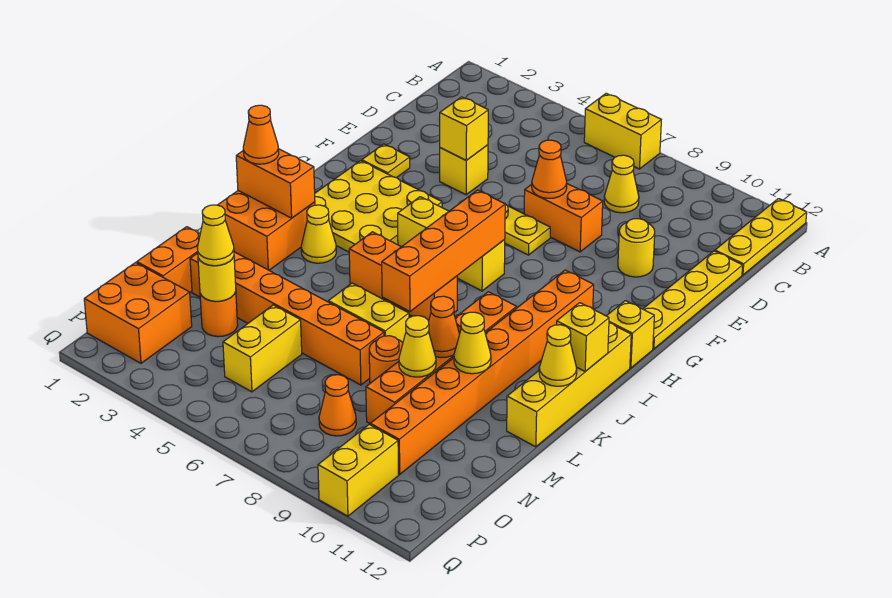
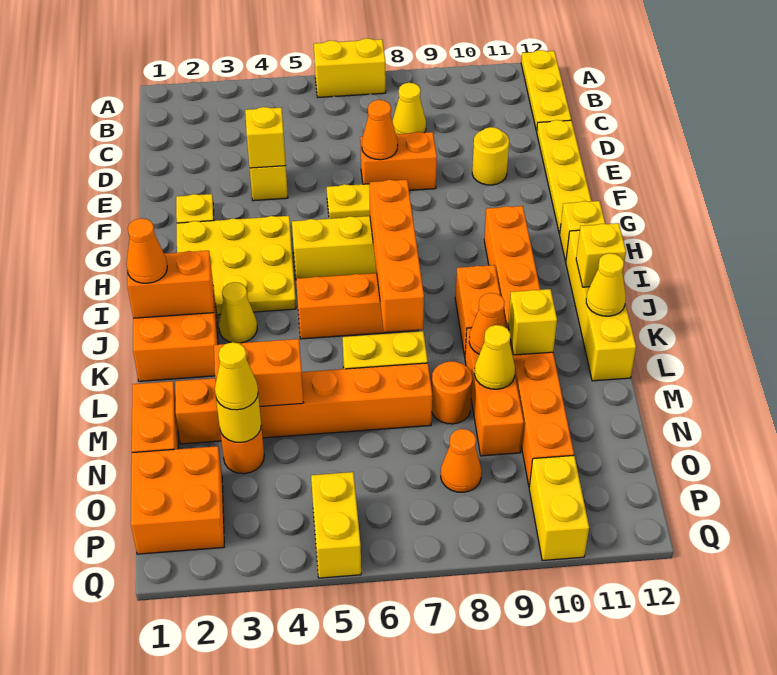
yellow 1x1 cone [454,312,491,374] -> yellow 1x1 brick [508,289,557,355]
none -> orange 1x2 brick [214,339,304,407]
yellow 1x2 brick [223,305,302,392] -> yellow 1x2 brick moved to [311,472,361,578]

